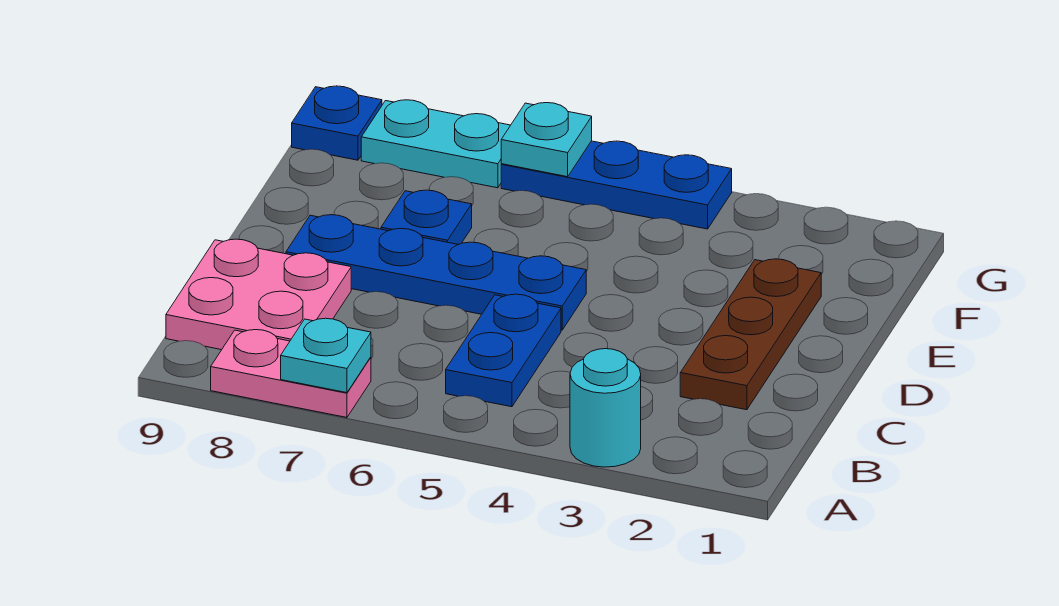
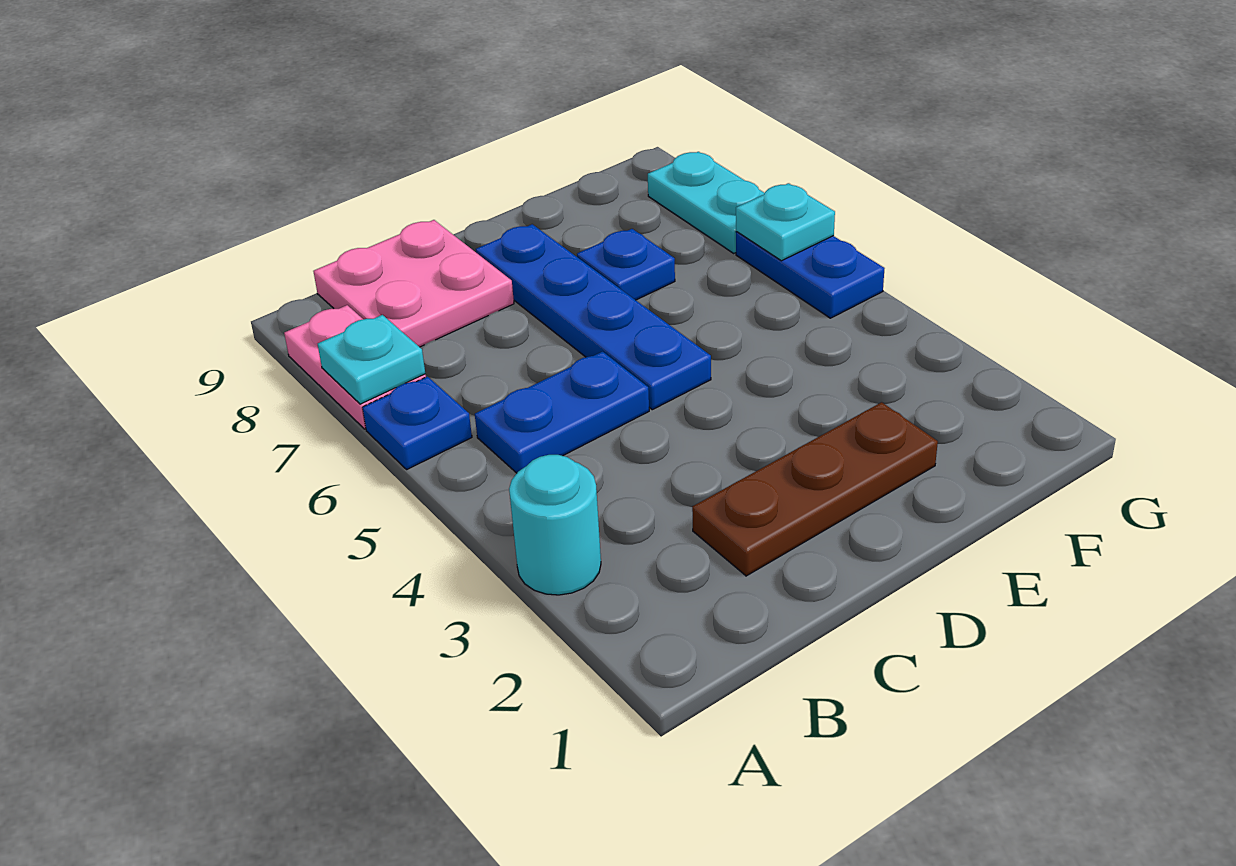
blue 1x3 plate [501,141,732,229] -> blue 1x2 plate [736,232,885,318]
blue 1x1 plate [292,86,382,160] -> blue 1x1 plate moved to [362,376,472,469]

